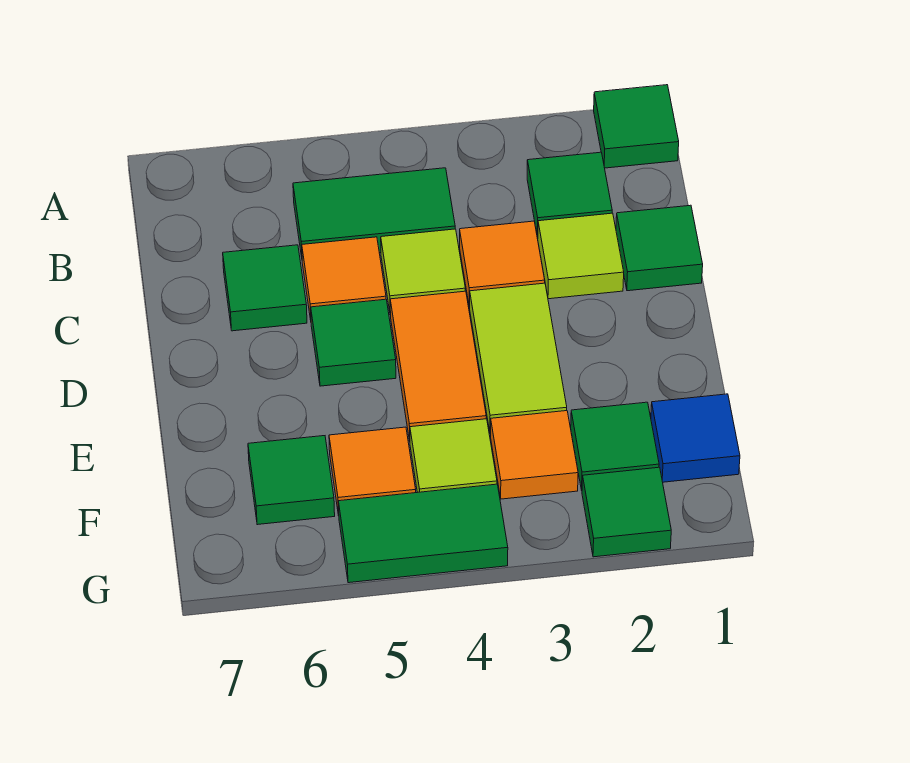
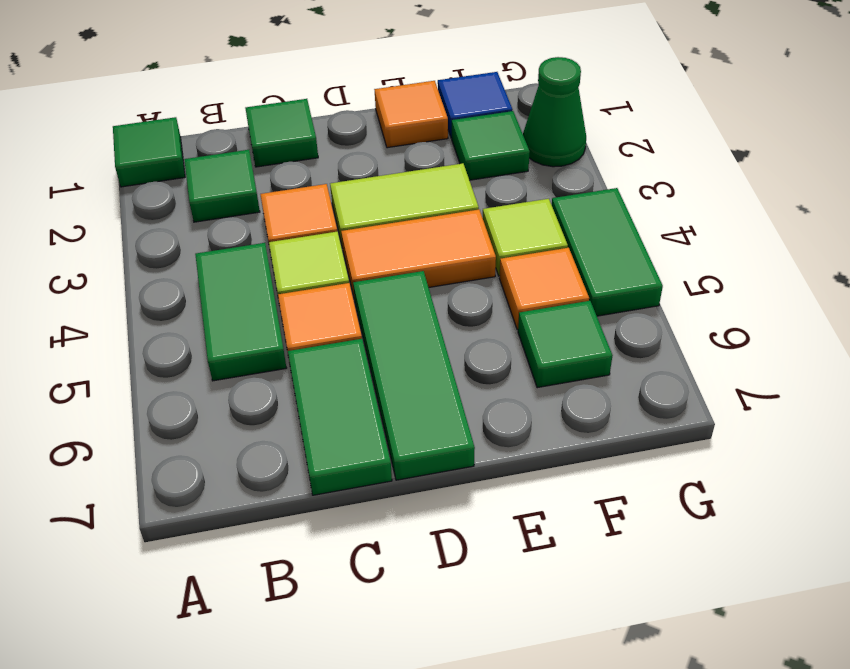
lime 1x1 tile [538,213,624,299] -> none
green 1x1 tile [223,245,307,331] -> green 1x2 tile [288,339,392,495]
green 1x1 tile [311,299,396,386] -> green 1x3 tile [353,271,475,480]
orange 1x1 tile [491,411,578,499] -> orange 1x1 tile moved to [374,81,448,148]
green 1x1 tile [582,467,671,557] -> green 1x1 cone [523,57,586,167]

